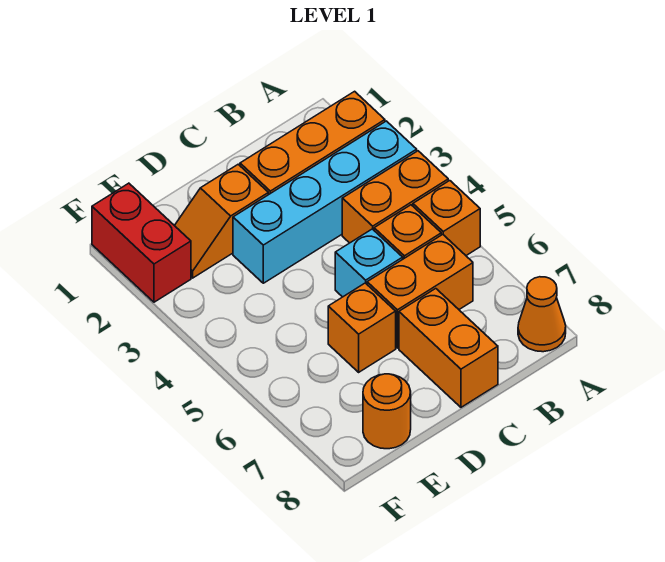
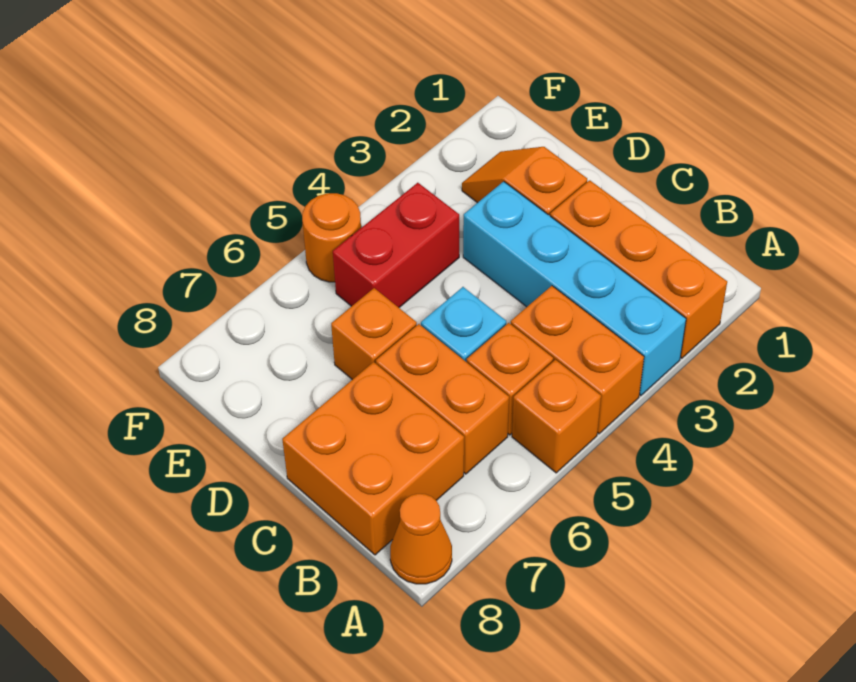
orange 1x2 brick [399,289,498,407] -> orange 2x2 brick [282,362,464,555]
orange 1x1 round brick [363,374,411,449] -> orange 1x1 round brick moved to [302,193,361,282]
red 1x2 brick [92,183,191,302] -> red 1x2 brick moved to [333,183,459,307]

